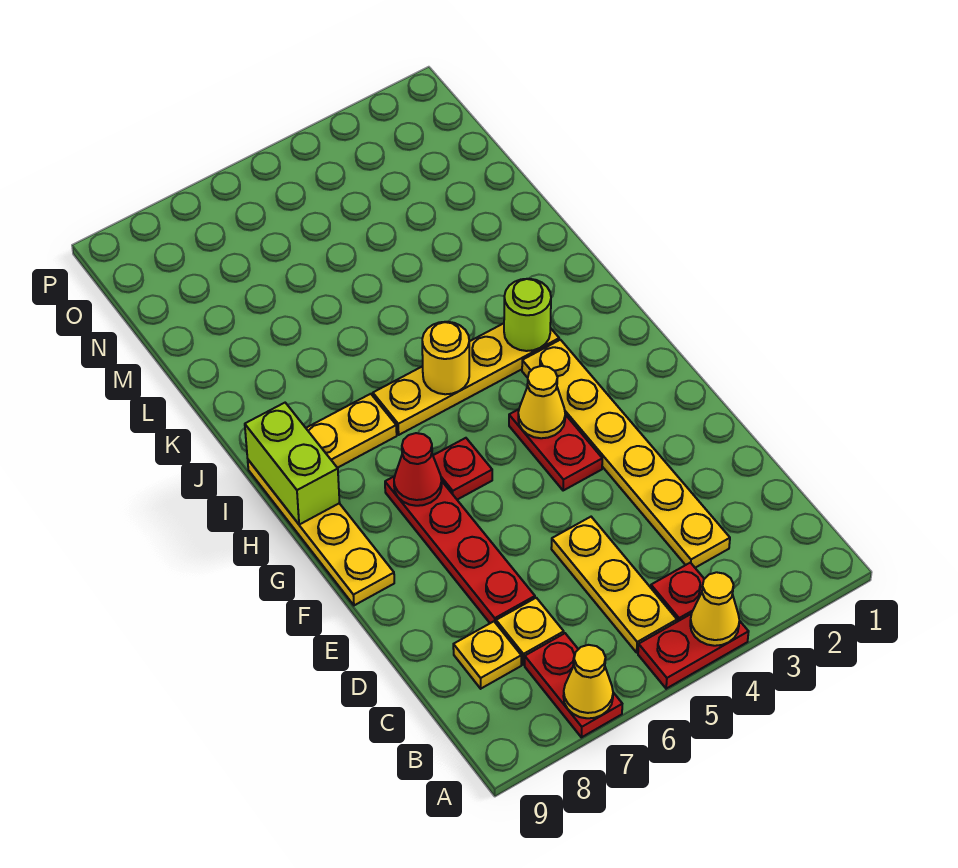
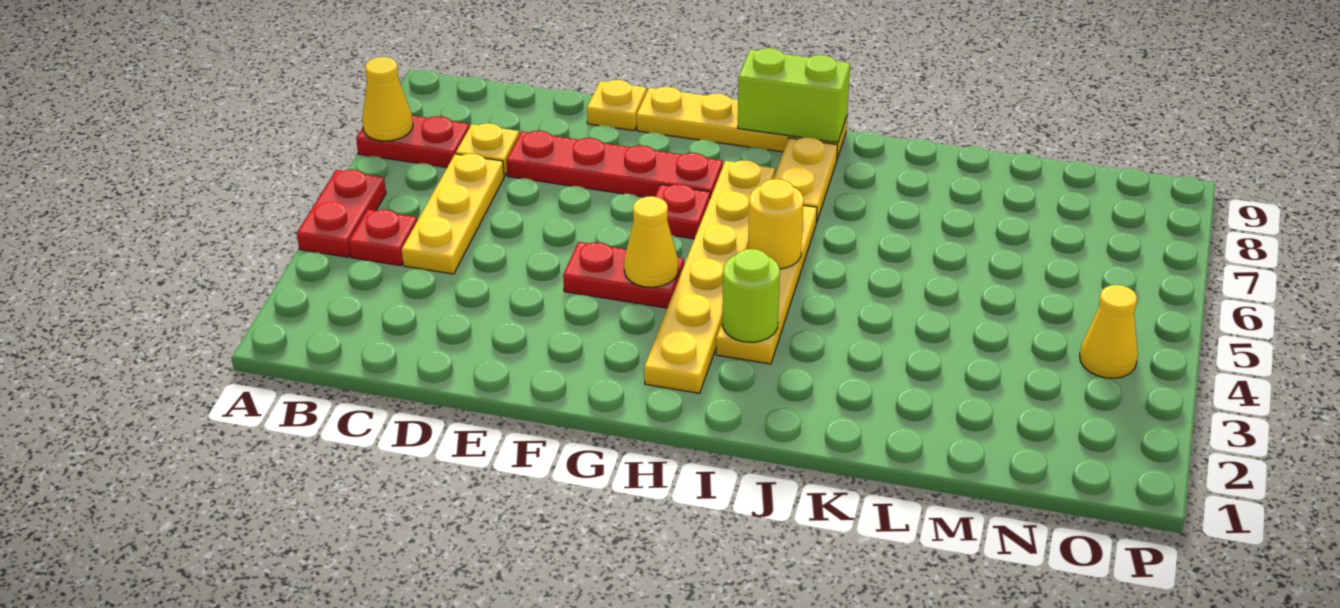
yellow 1x1 cone [690,572,739,646] -> yellow 1x1 cone moved to [1080,285,1138,378]
yellow 1x3 plate [551,517,677,652] -> yellow 1x3 plate turned to [402,153,504,274]
yellow 1x6 plate [522,340,730,568] -> yellow 1x6 plate turned to [644,160,775,393]
yellow 1x1 plate [453,621,521,689] -> yellow 1x1 plate moved to [587,80,647,131]
red 1x1 cone [394,433,442,506] -> none

